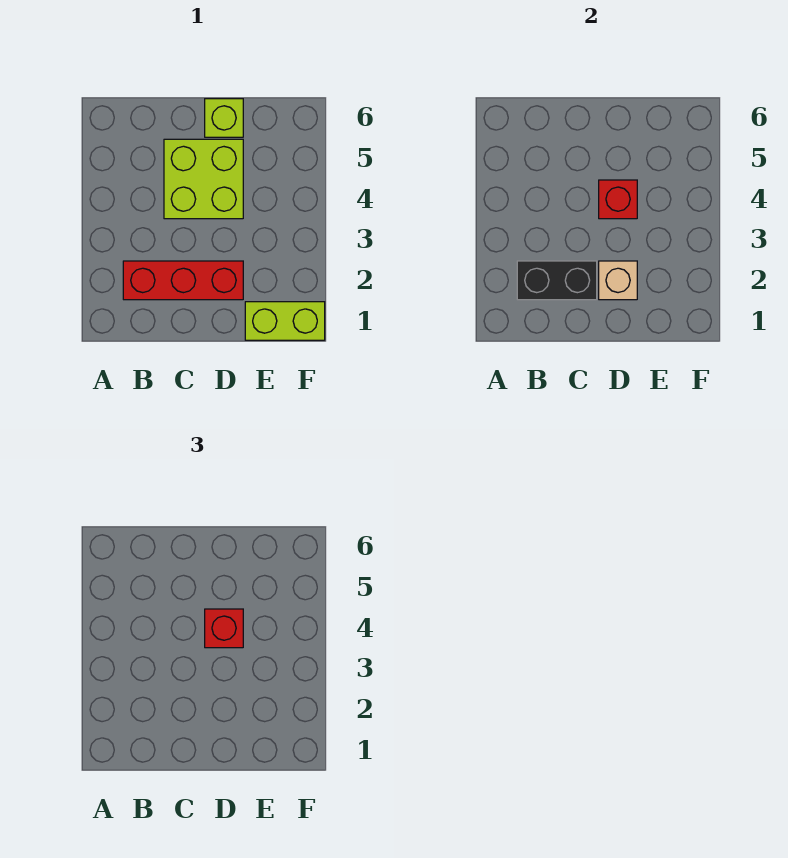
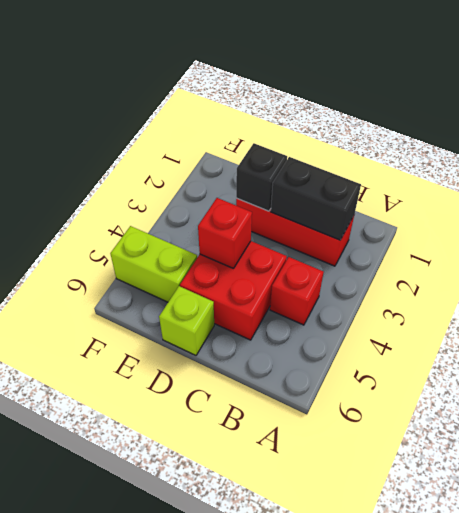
lime 2x2 brick [164,139,243,219] -> red 2x2 brick [180,241,287,340]
tan 1x1 brick [599,261,637,300] -> black 1x1 brick [236,143,287,211]
red 1x1 brick [205,609,243,648] -> red 1x1 brick moved to [270,257,323,325]
lime 1x2 brick [245,302,325,340] -> lime 1x2 brick moved to [110,226,197,302]

